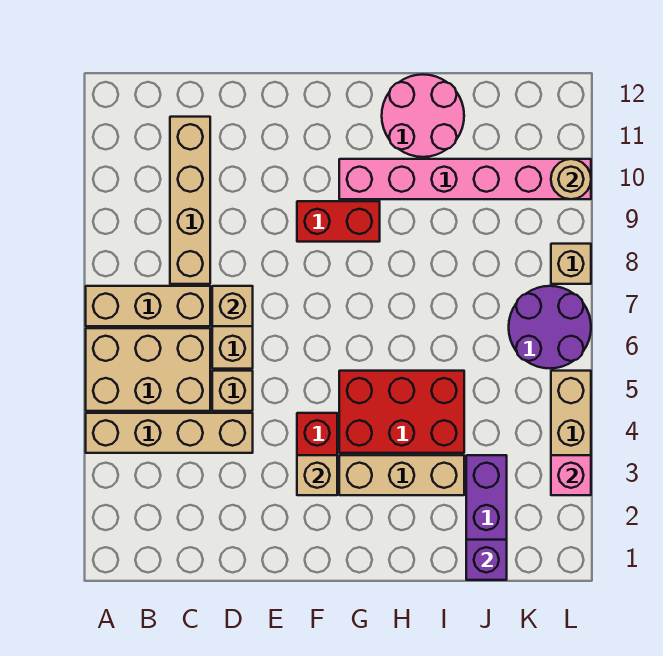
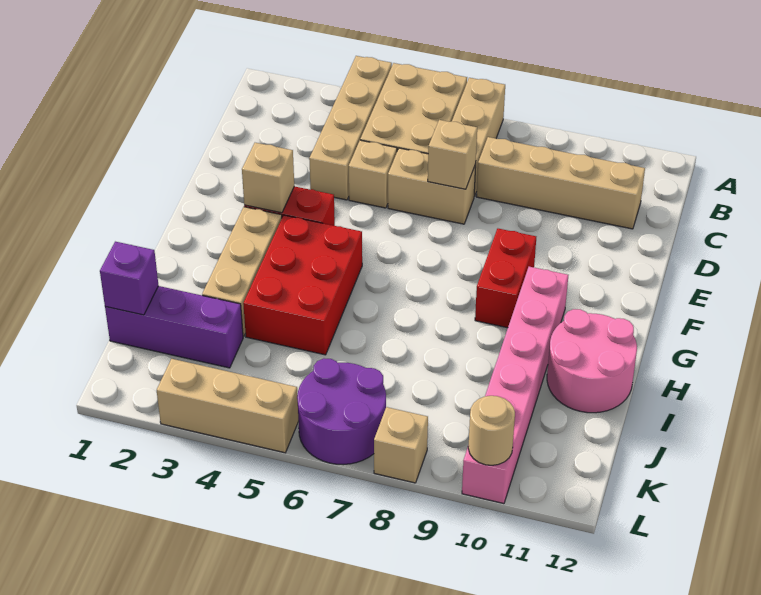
pink 1x1 brick [551,455,591,495] -> none

